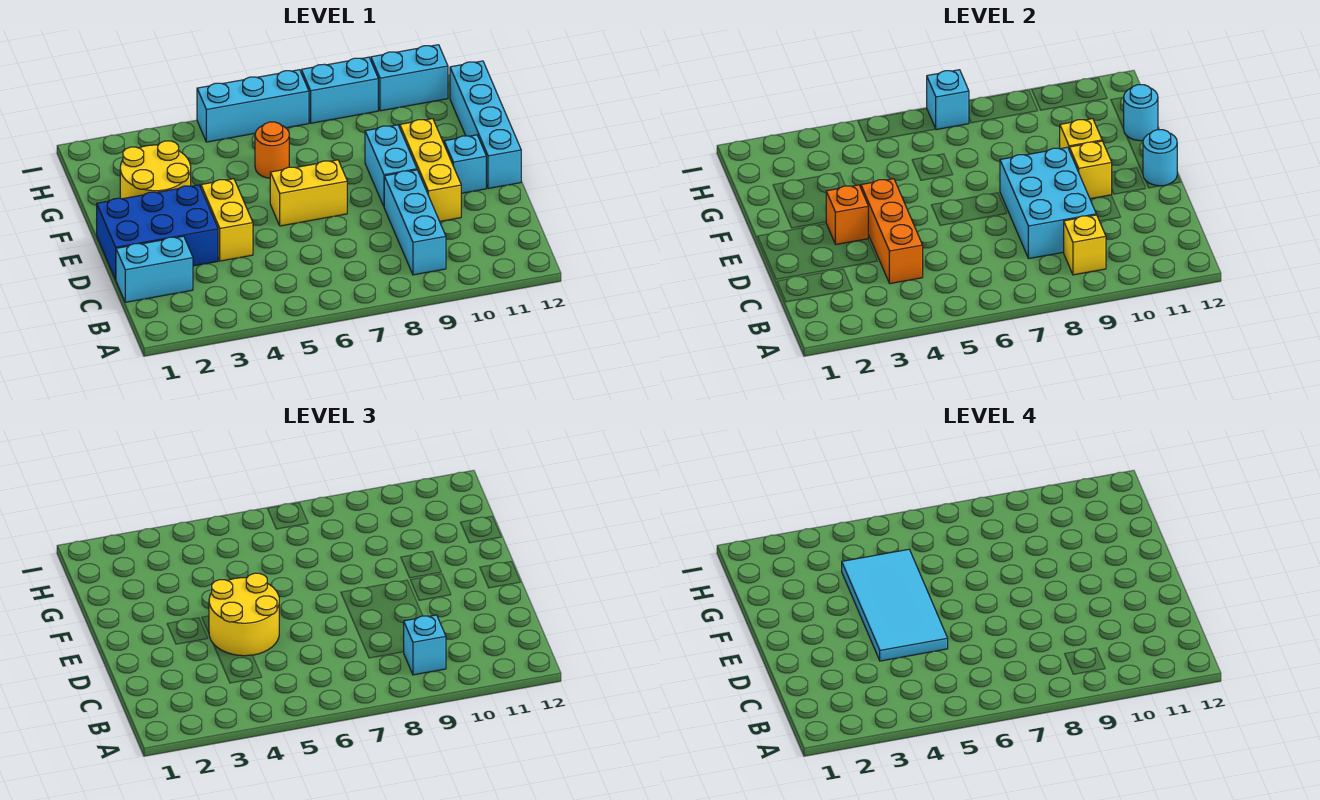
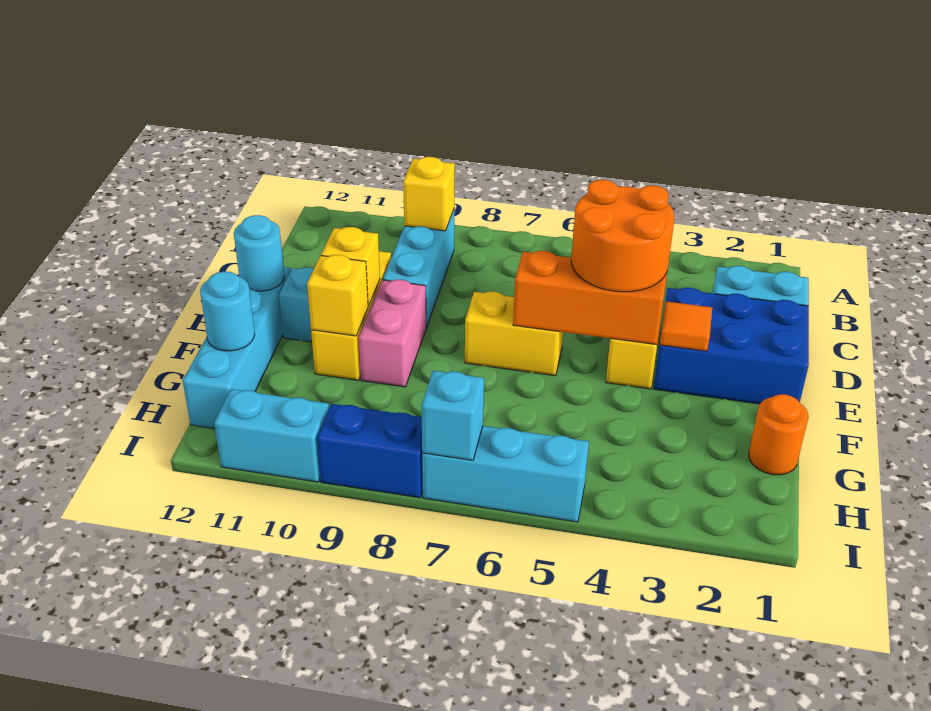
cyan 1x1 brick [404,615,446,675] -> none
orange 1x3 brick [861,179,923,284] -> orange 1x3 brick turned to [513,251,667,345]
cyan 2x3 brick [1000,147,1096,258] -> none
yellow 2x2 round brick [209,573,279,656] -> orange 2x2 round brick [571,180,675,292]
cyan 2x4 tile [842,549,948,661] -> none
orange 1x1 brick [826,185,868,244] -> orange 1x1 tile [660,301,712,351]
cyan 1x2 brick [365,125,417,206] -> pink 1x2 brick [359,280,426,387]
yellow 2x2 round brick [120,141,191,199] -> none
orange 1x1 round brick [255,122,289,178] -> orange 1x1 round brick moved to [749,394,809,475]
cyan 1x2 brick [301,57,378,123] -> blue 1x2 brick [317,404,423,498]

